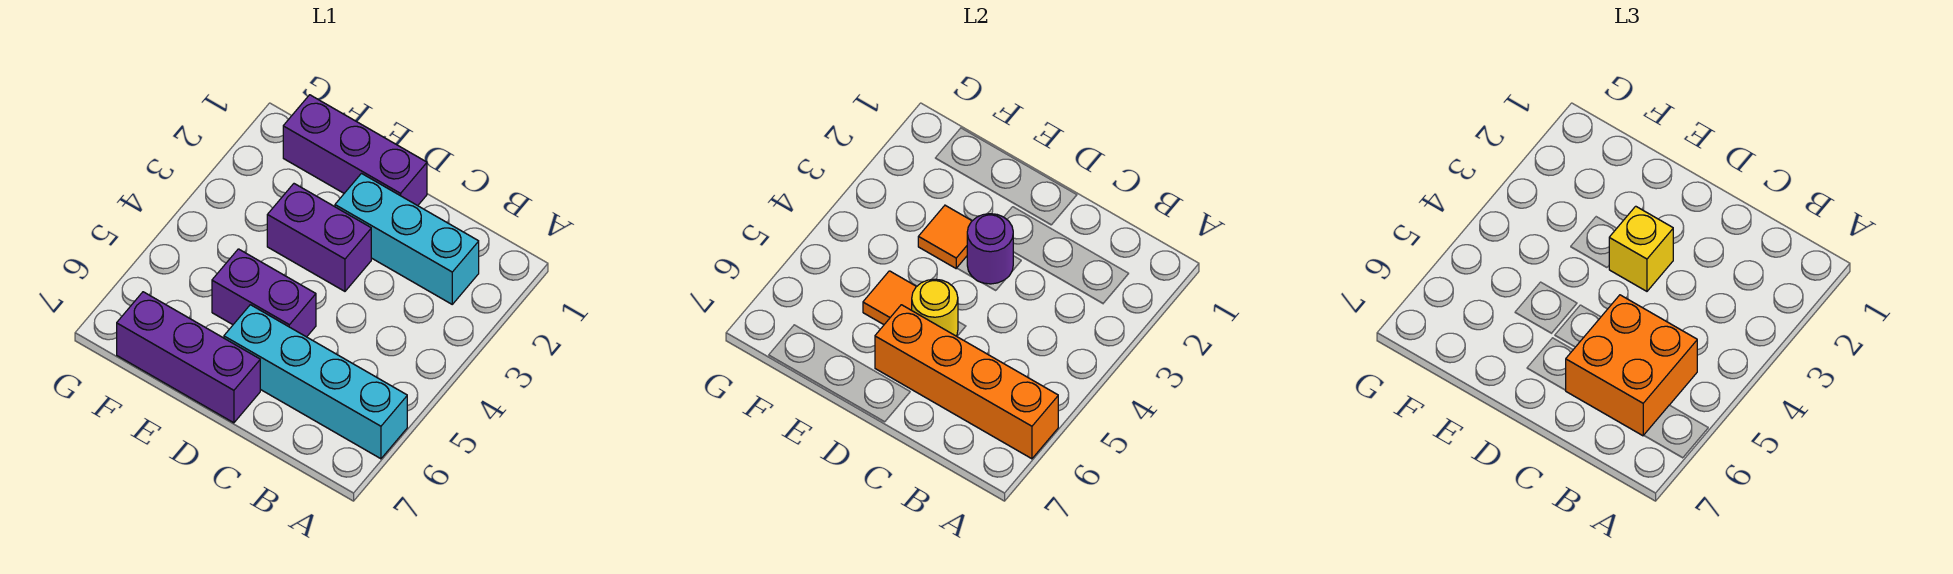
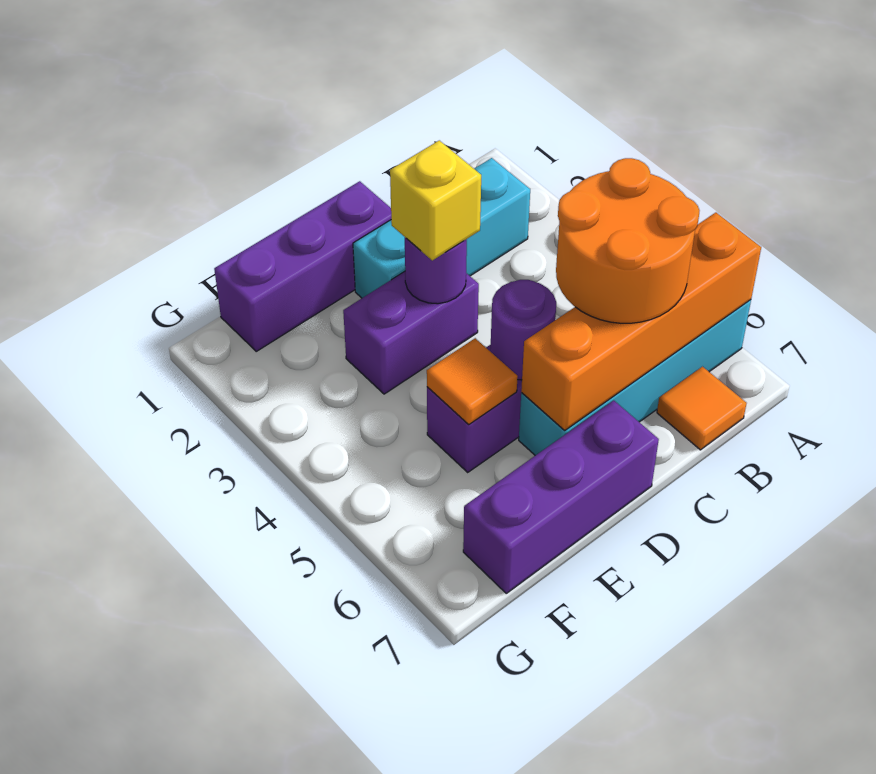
orange 2x2 brick [1566,295,1697,436] -> orange 2x2 round brick [556,158,700,323]
yellow 1x1 round brick [912,279,958,336] -> purple 1x1 round brick [490,280,556,380]
orange 1x1 tile [918,205,972,268] -> orange 1x1 tile moved to [657,367,747,450]

